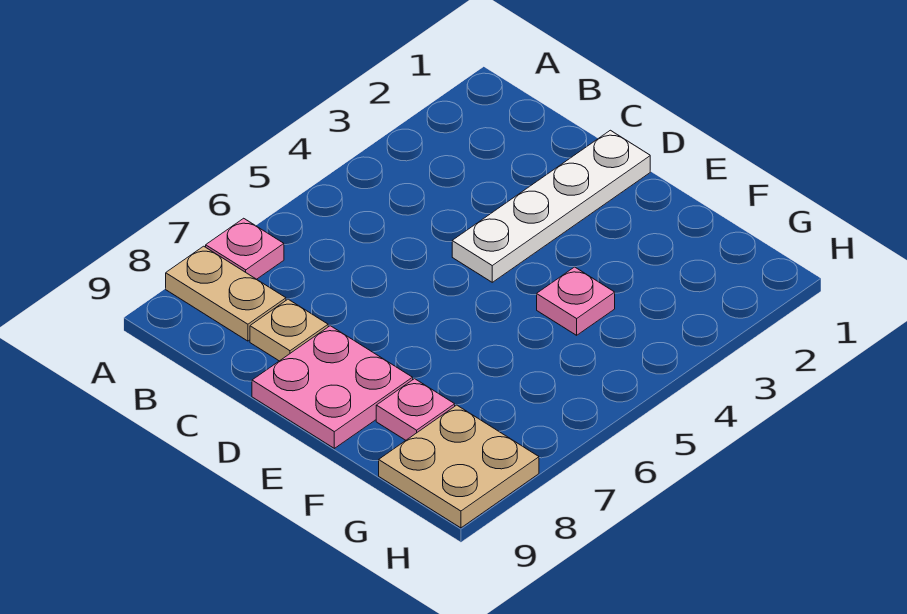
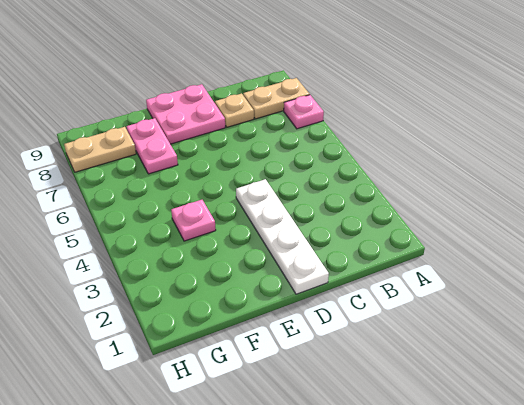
pink 1x1 plate [376,379,455,440] -> pink 1x2 plate [126,118,178,174]
tan 2x2 plate [379,405,539,528] -> tan 1x2 plate [64,127,136,172]

